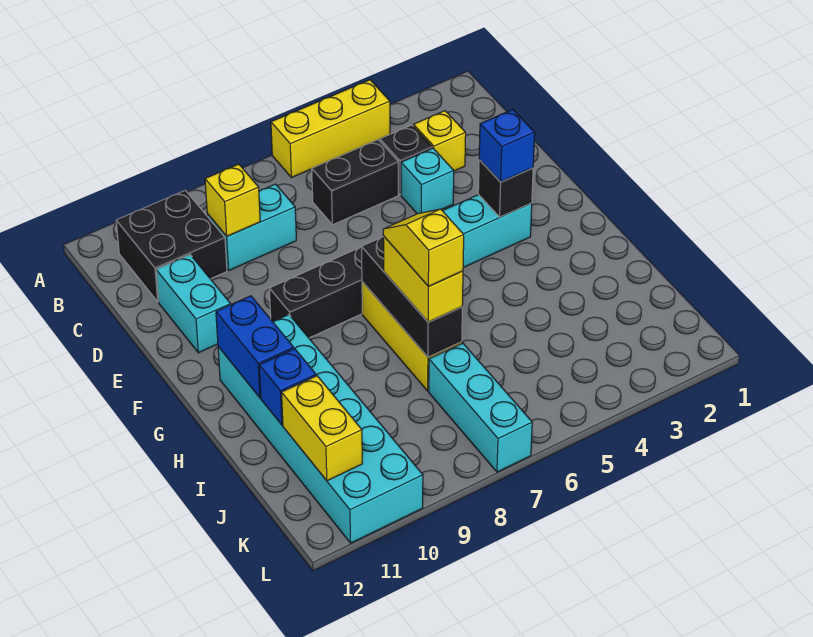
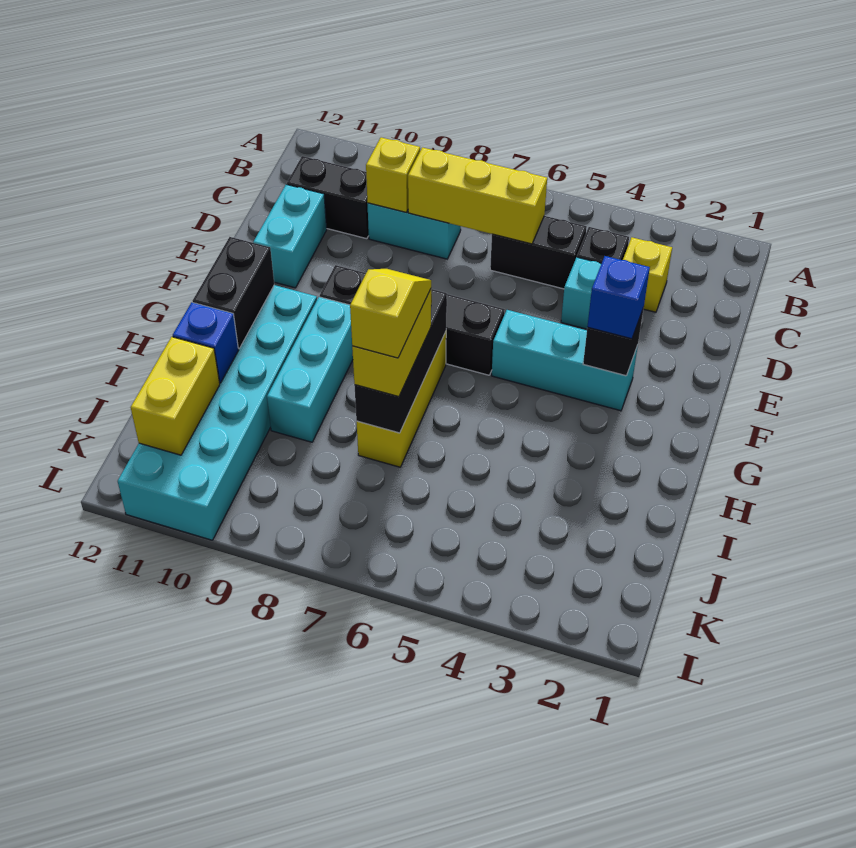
yellow 1x3 brick [271,80,390,178] -> yellow 1x3 brick moved to [408,147,547,244]
black 2x2 brick [116,190,227,302] -> black 1x2 brick [287,156,369,239]
blue 1x2 brick [216,296,294,398] -> black 1x2 brick [193,237,274,348]
cyan 1x3 brick [429,343,532,472] -> cyan 1x3 brick moved to [267,297,353,442]

